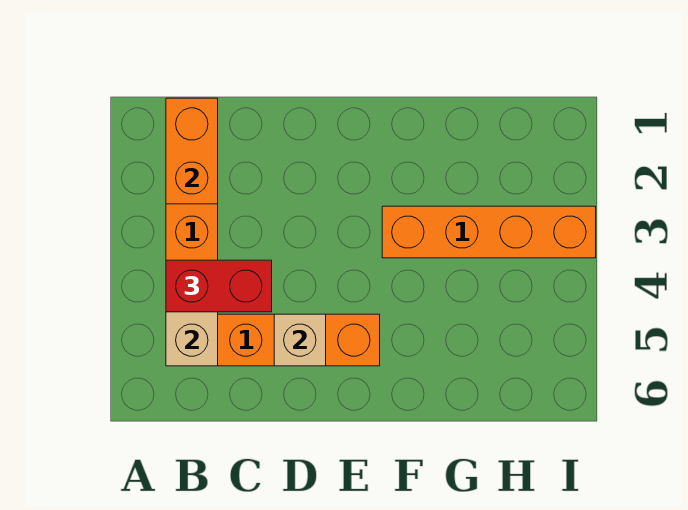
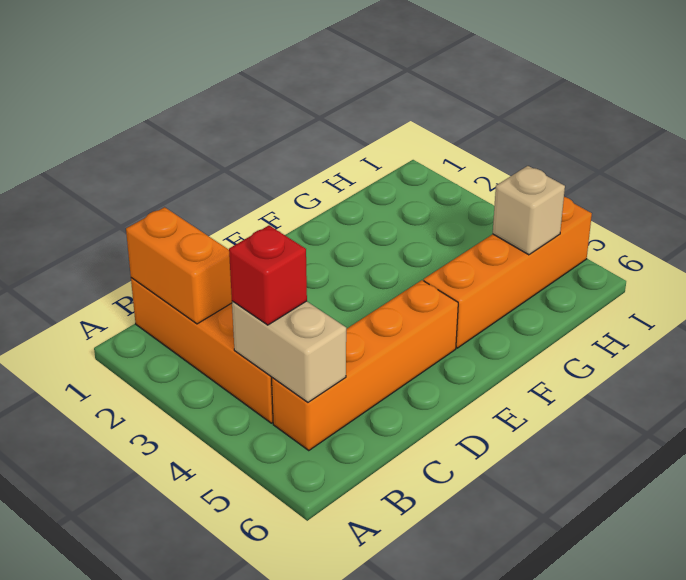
red 1x2 brick [166,260,272,312] -> red 1x1 brick [229,226,307,325]
tan 1x1 brick [274,314,326,366] -> tan 1x1 brick moved to [493,166,565,255]
orange 1x4 brick [382,206,596,258] -> orange 1x4 brick moved to [424,197,592,348]

